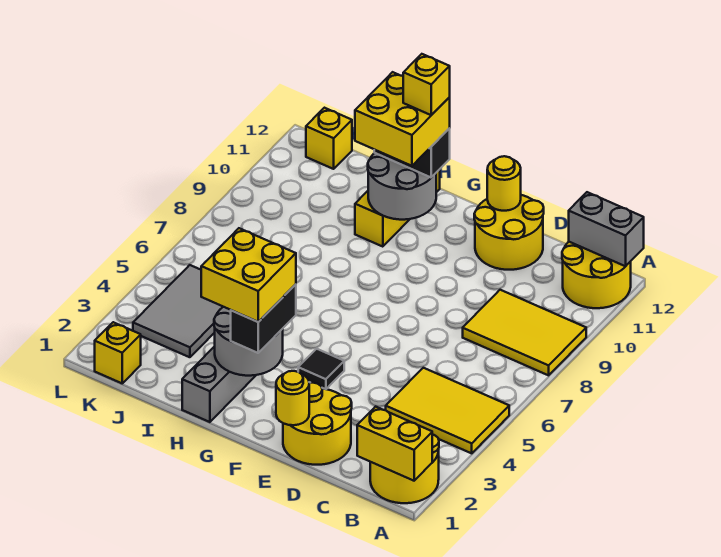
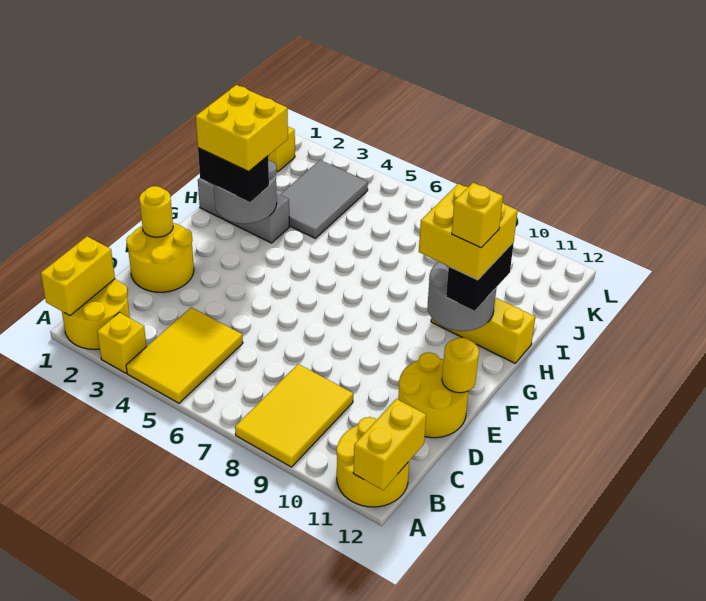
grey 1x2 brick [569,192,644,266] -> yellow 1x2 brick [353,399,426,490]
black 1x1 tile [298,349,344,389] -> none
grey 2x3 tile [133,265,223,357] -> grey 2x3 tile turned to [280,160,368,238]
yellow 1x1 brick [306,108,352,169] -> yellow 1x1 brick moved to [97,312,147,373]

